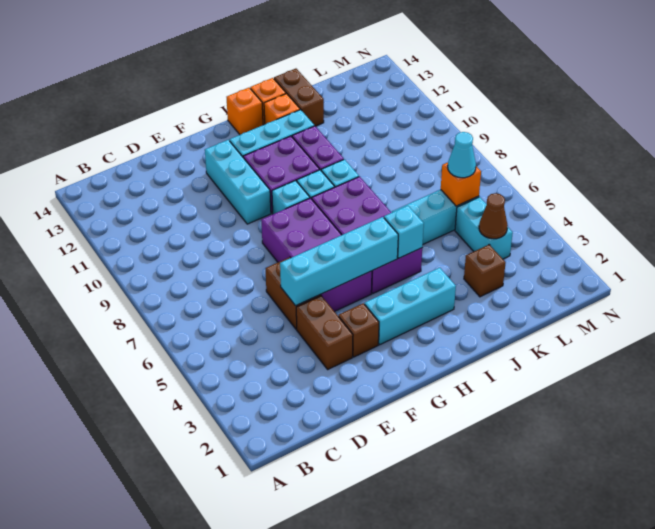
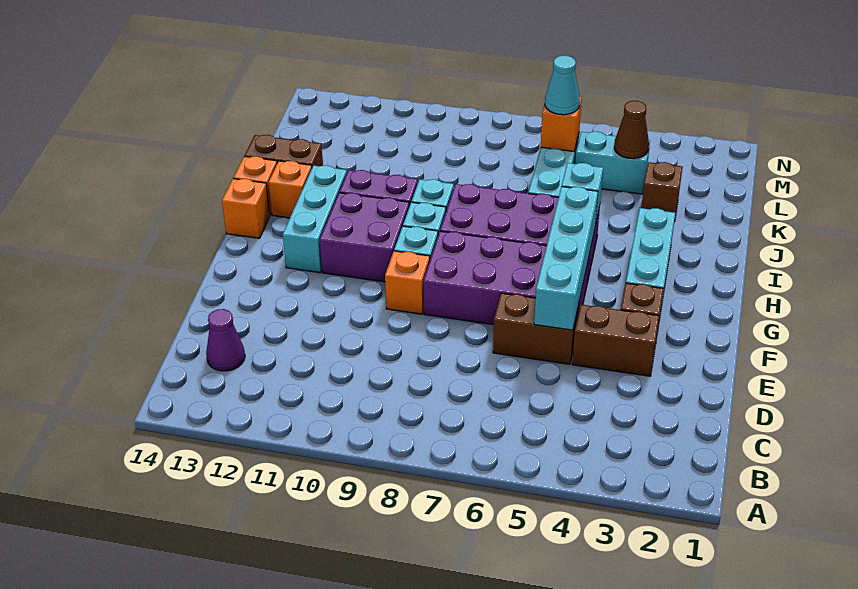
none -> purple 1x1 cone [206,309,245,371]
none -> orange 1x1 brick [385,251,430,314]
cyan 1x3 brick [205,140,271,224] -> none

